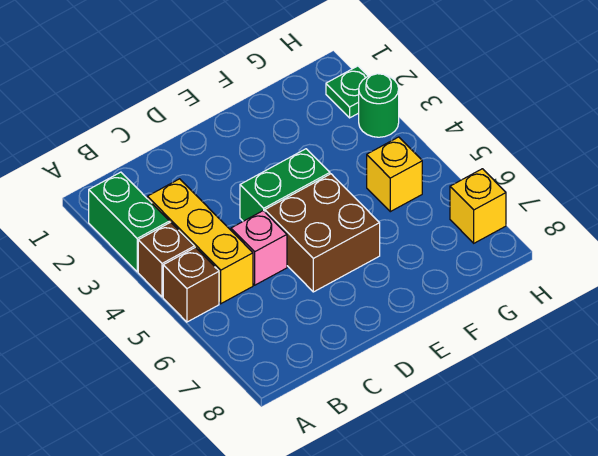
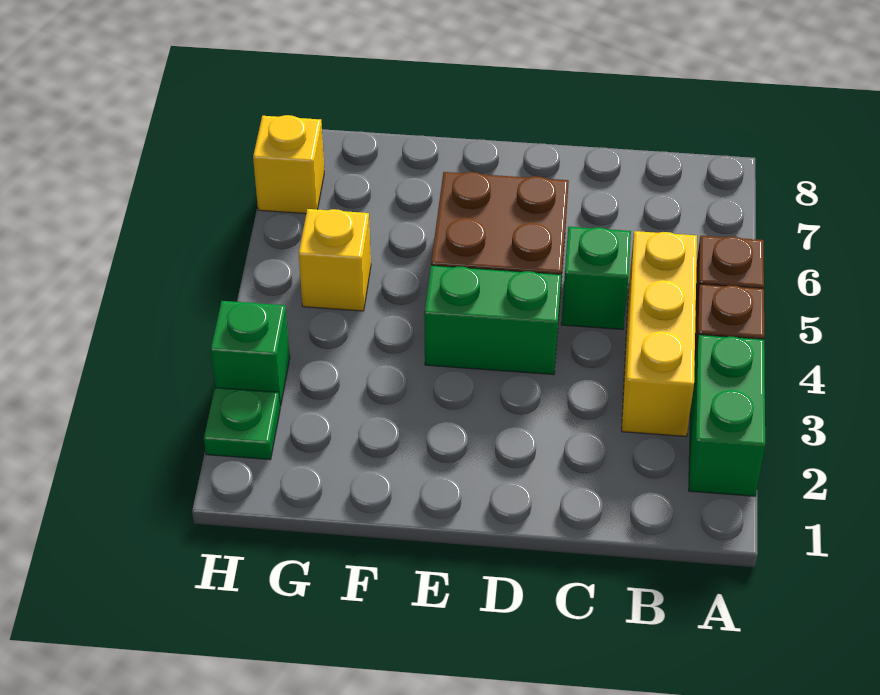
pink 1x1 brick [231,211,287,285] -> green 1x1 brick [561,227,631,329]
green 1x1 round brick [359,74,399,137] -> green 1x1 brick [211,301,290,406]

